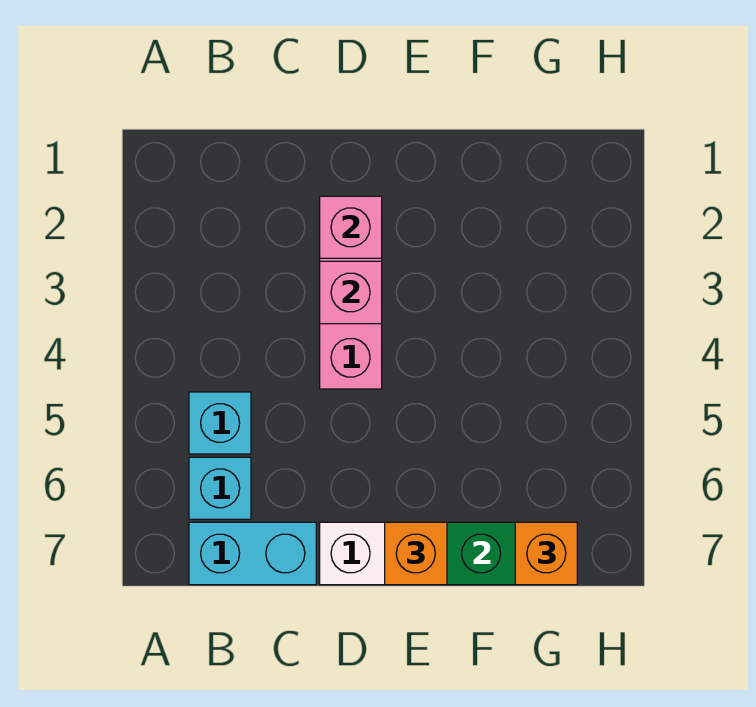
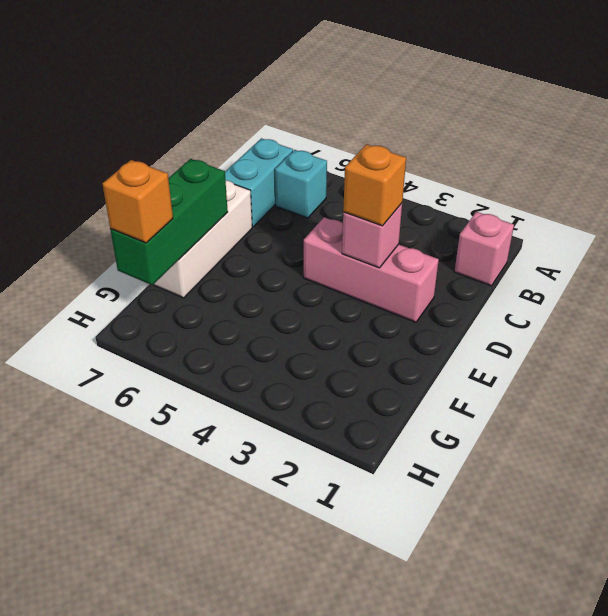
cyan 1x1 brick [189,392,251,454] -> none
pink 1x1 brick [320,196,382,258] -> pink 1x1 brick moved to [454,212,514,286]
orange 1x1 brick [385,522,447,585] -> orange 1x1 brick moved to [343,144,406,226]

